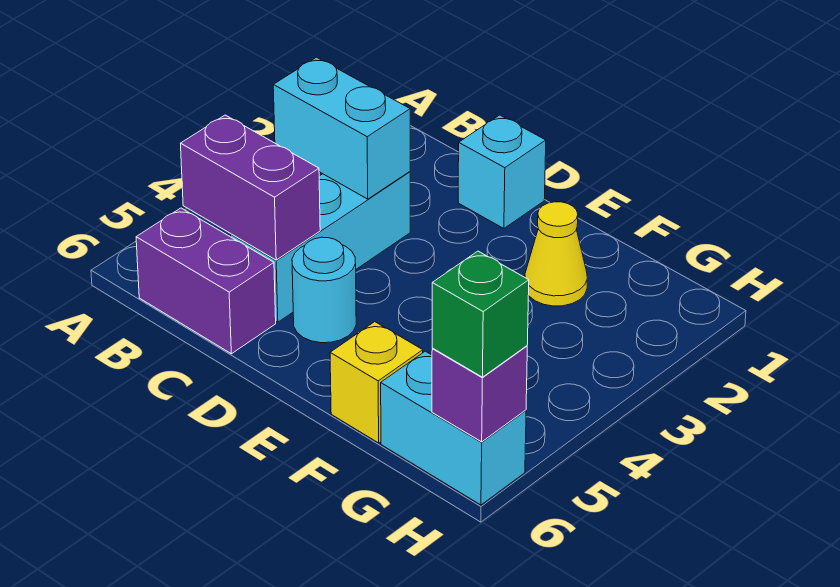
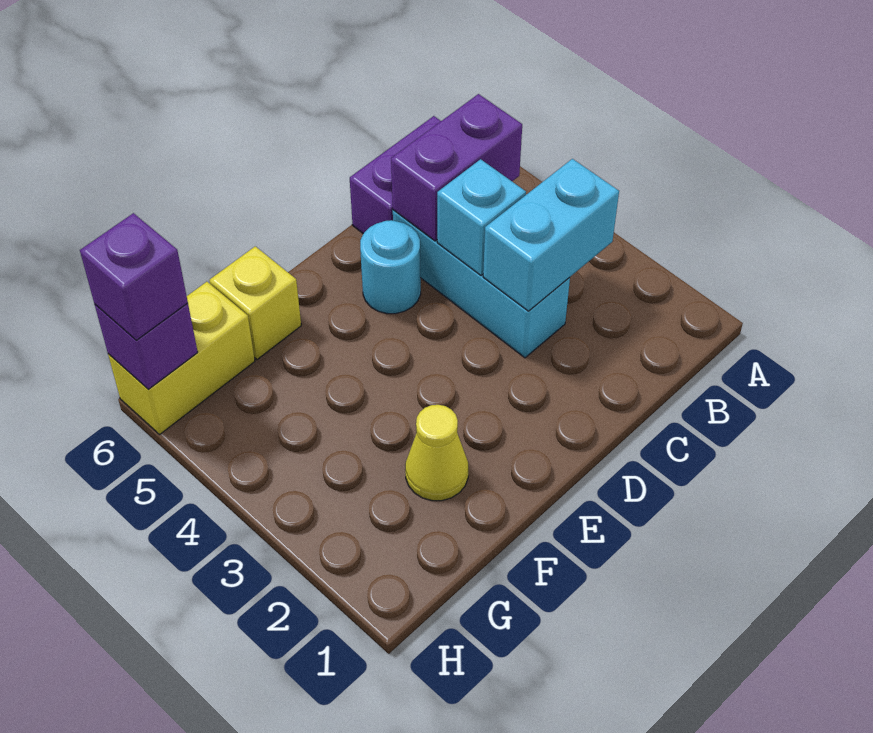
cyan 1x1 brick [458,115,546,228] -> cyan 1x1 brick moved to [437,159,526,275]
cyan 1x2 brick [381,351,526,505] -> yellow 1x2 brick [108,282,255,434]
green 1x1 brick [432,251,529,377] -> purple 1x1 brick [80,213,188,340]

